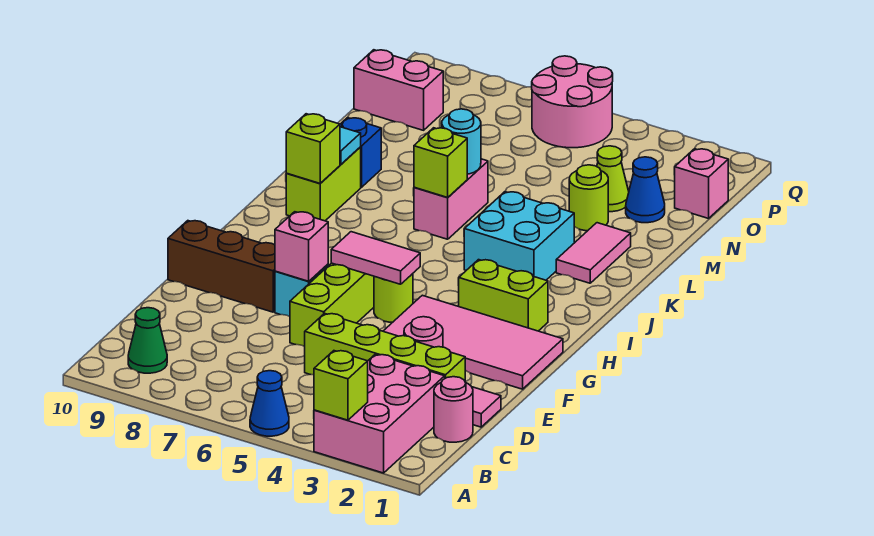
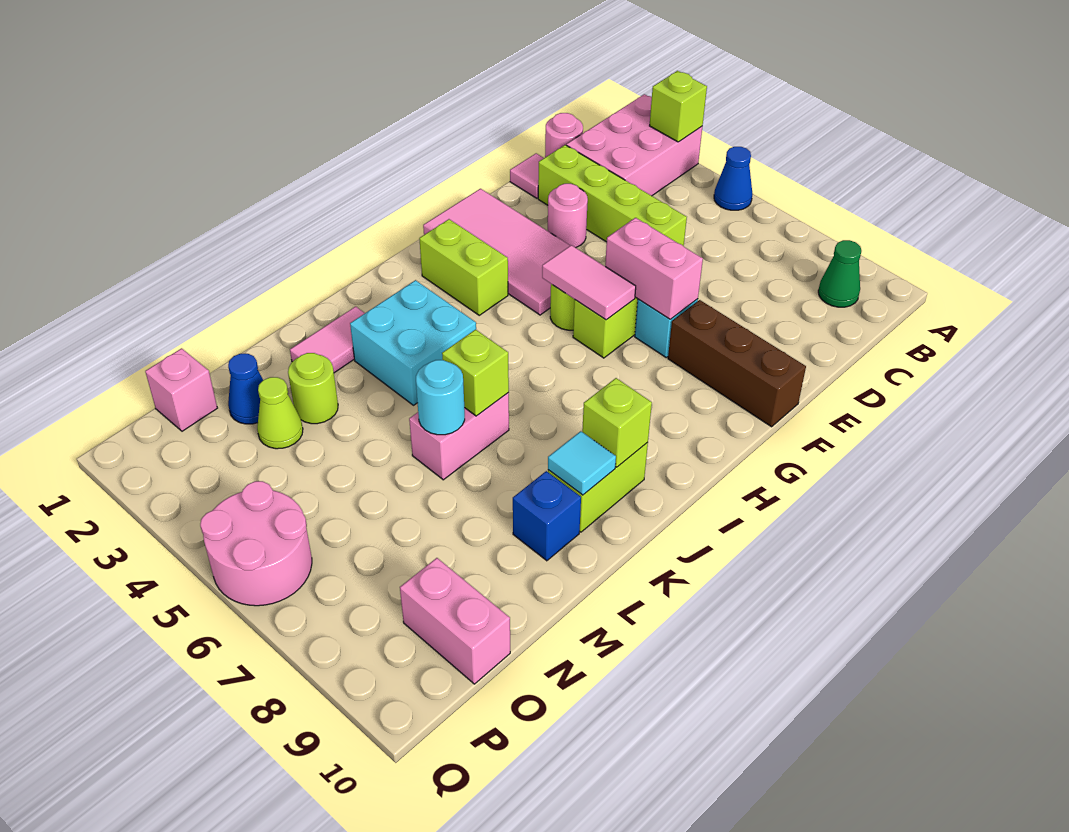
pink 1x1 brick [275,212,328,281] -> pink 1x2 brick [605,218,703,319]

